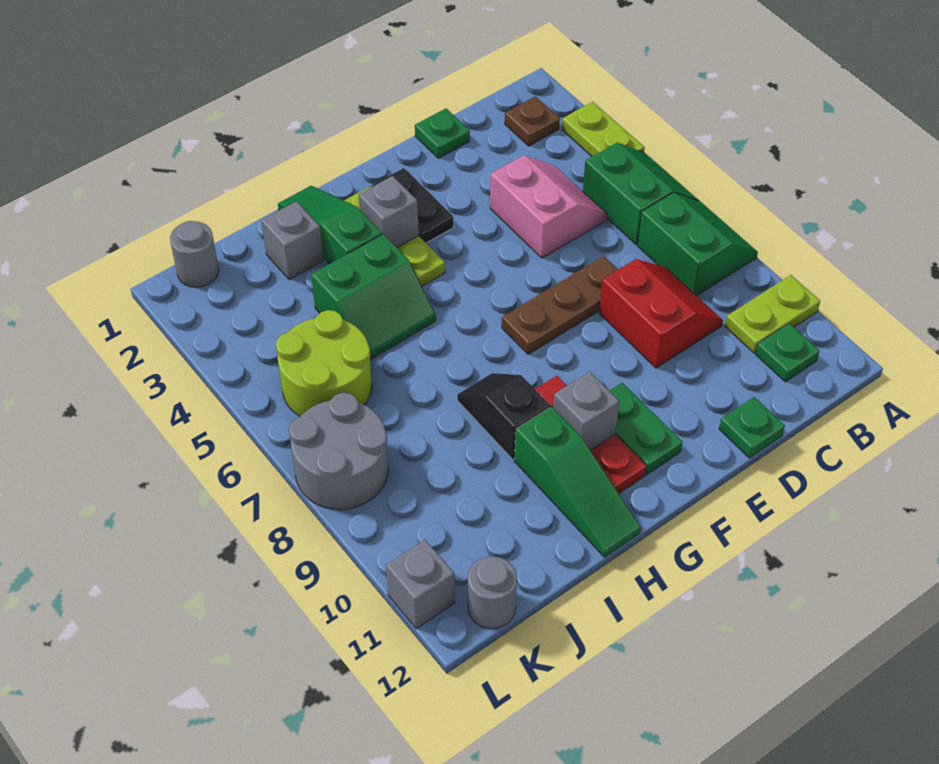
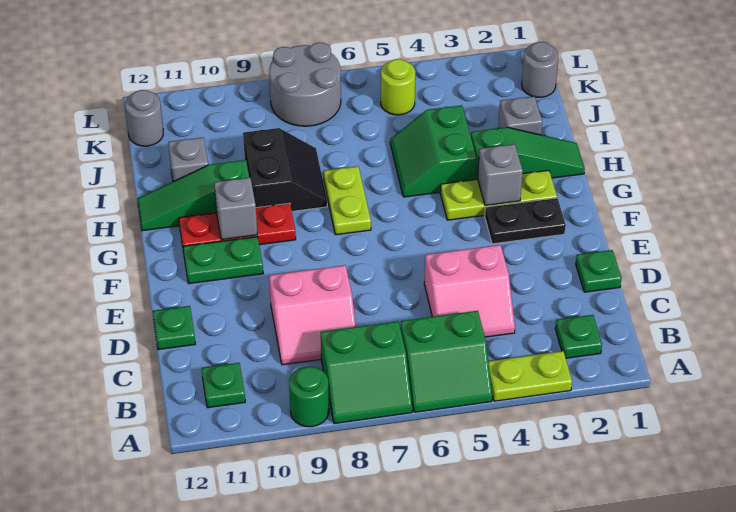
none -> green 1x1 round brick [289,367,329,427]
lime 1x2 plate [725,275,820,353] -> lime 1x2 plate moved to [323,166,371,235]
brown 1x1 plate [505,96,560,146] -> green 1x1 plate [555,315,602,358]
red 2x2 slope [599,259,723,368] -> pink 2x2 slope [269,265,356,365]
brown 1x3 plate [502,256,618,354] -> none
black 1x2 slope [457,373,550,460] -> black 2x2 slope [243,128,327,211]
lime 2x2 round brick [276,310,372,416] -> lime 1x1 round brick [381,59,415,115]
grey 1x1 brick [386,540,455,629] -> grey 1x1 brick moved to [168,137,208,181]

